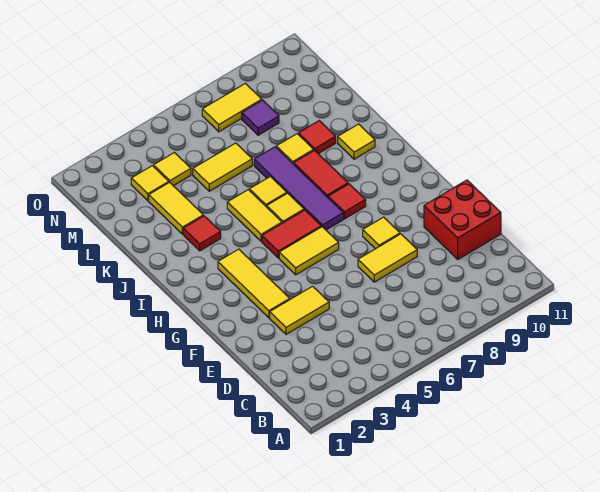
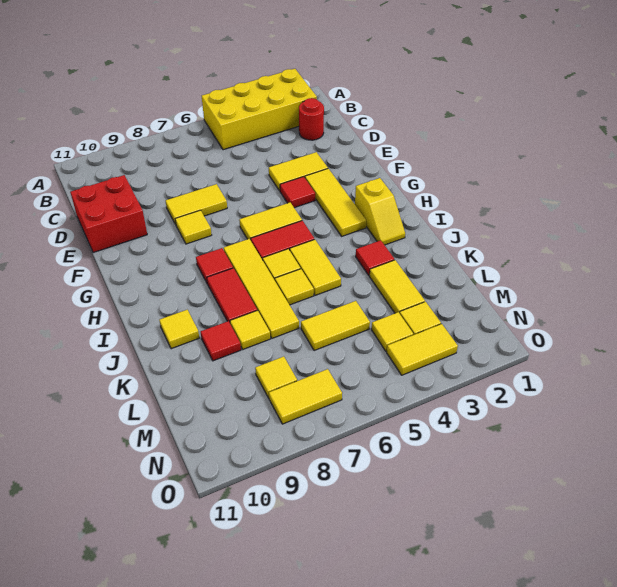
none -> yellow 2x4 brick [202,69,317,150]
none -> red 1x1 round brick [299,98,324,140]
none -> red 1x1 tile [280,177,315,208]
none -> yellow 1x2 slope [355,178,405,245]
purple 1x4 tile [254,147,344,230] -> yellow 1x4 tile [224,239,299,338]
purple 1x1 tile [242,100,279,135] -> yellow 1x1 tile [255,356,297,398]
none -> yellow 1x2 tile [387,324,458,375]

